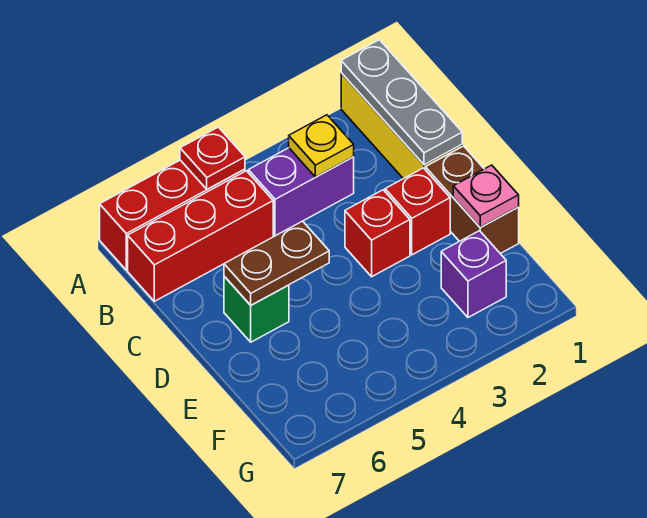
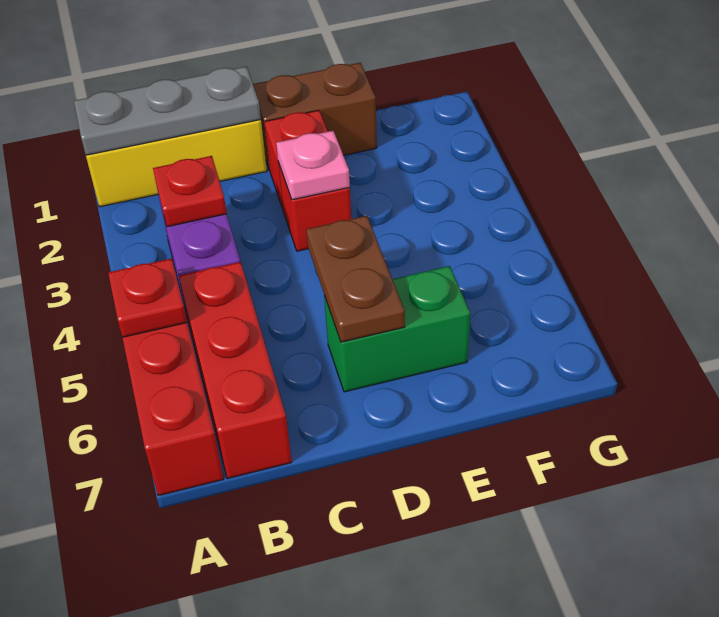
yellow 1x1 plate [289,115,354,177] -> red 1x1 plate [153,156,227,227]
green 1x1 brick [224,276,289,342] -> green 1x2 brick [324,266,470,392]
pink 1x1 plate [453,165,519,227] -> pink 1x1 plate moved to [276,131,350,200]
purple 1x1 brick [441,231,506,318] -> none

